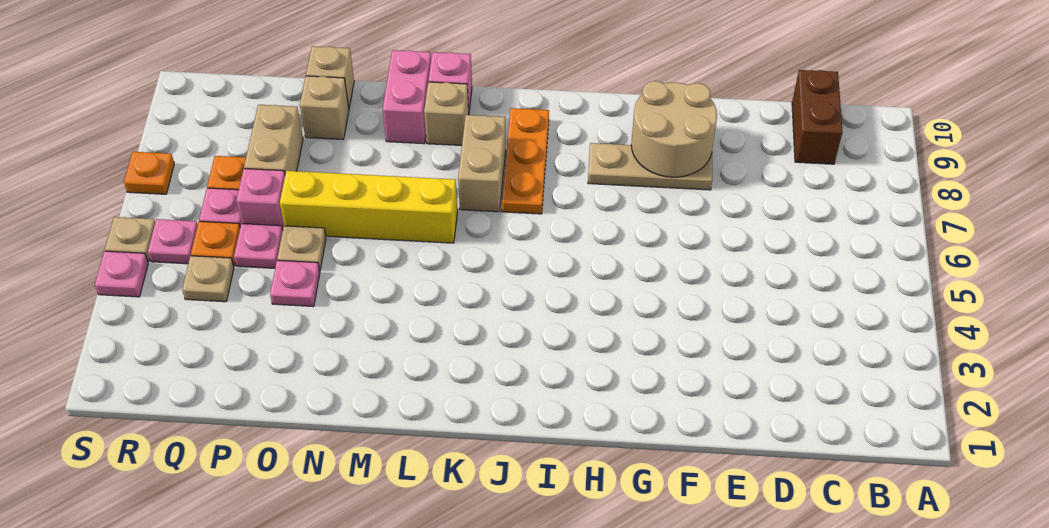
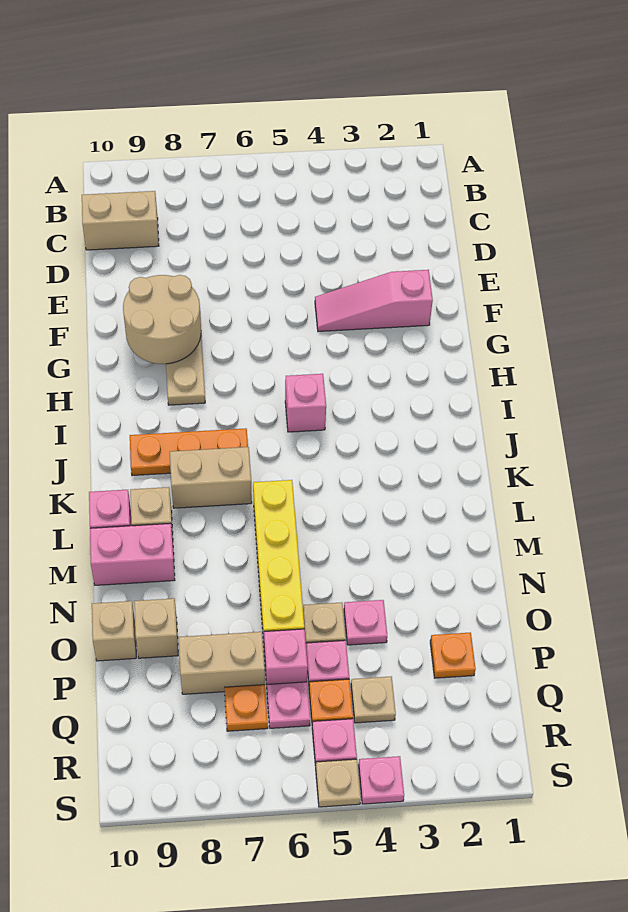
brown 1x2 brick [792,70,843,164] -> tan 1x2 brick [82,191,159,250]
none -> pink 1x3 slope [315,270,433,331]
none -> pink 1x1 brick [285,374,326,432]
orange 1x1 plate [124,152,174,194] -> orange 1x1 plate moved to [430,633,476,678]

